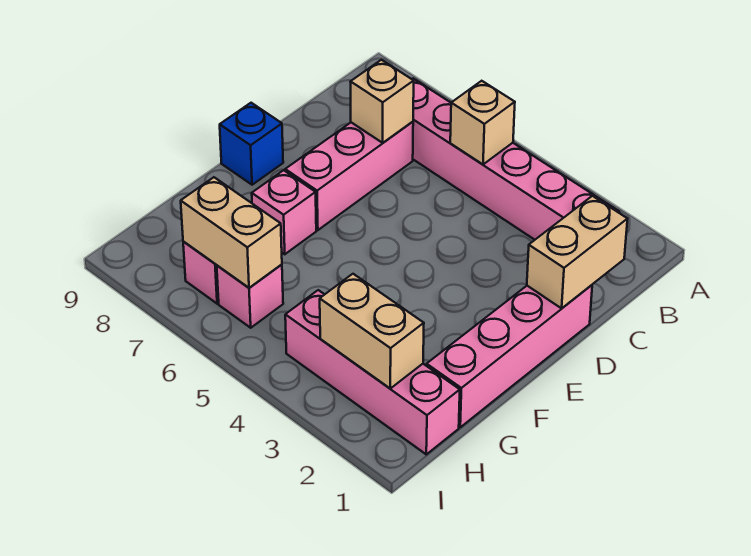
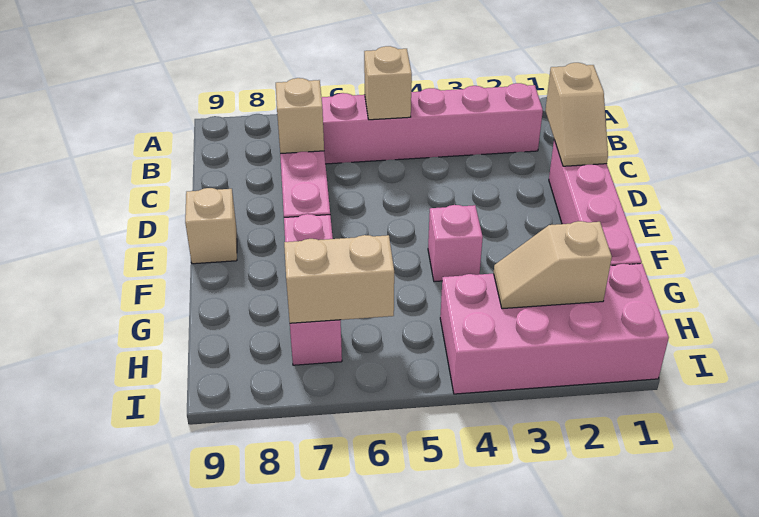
tan 1x2 brick [527,196,627,308] -> tan 1x2 slope [545,63,608,166]
blue 1x1 brick [220,103,283,185] -> tan 1x1 brick [185,188,237,264]
pink 1x4 brick [285,290,460,454] -> pink 2x4 brick [440,264,669,394]
tan 1x2 brick [320,274,424,388] -> tan 1x2 slope [494,221,612,309]
pink 1x1 brick [217,264,283,328] -> pink 1x1 brick moved to [428,205,483,282]

